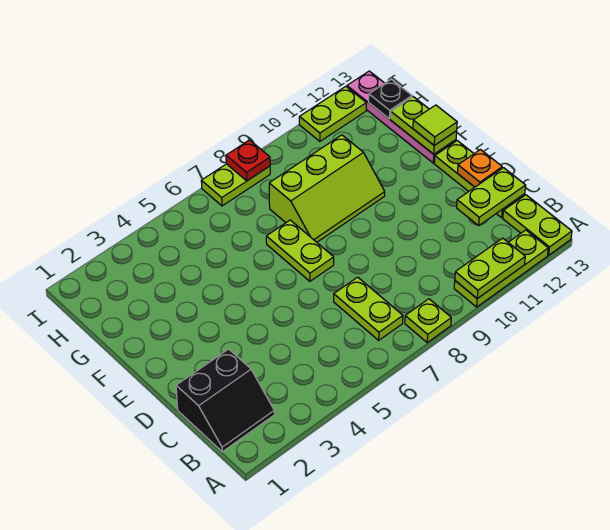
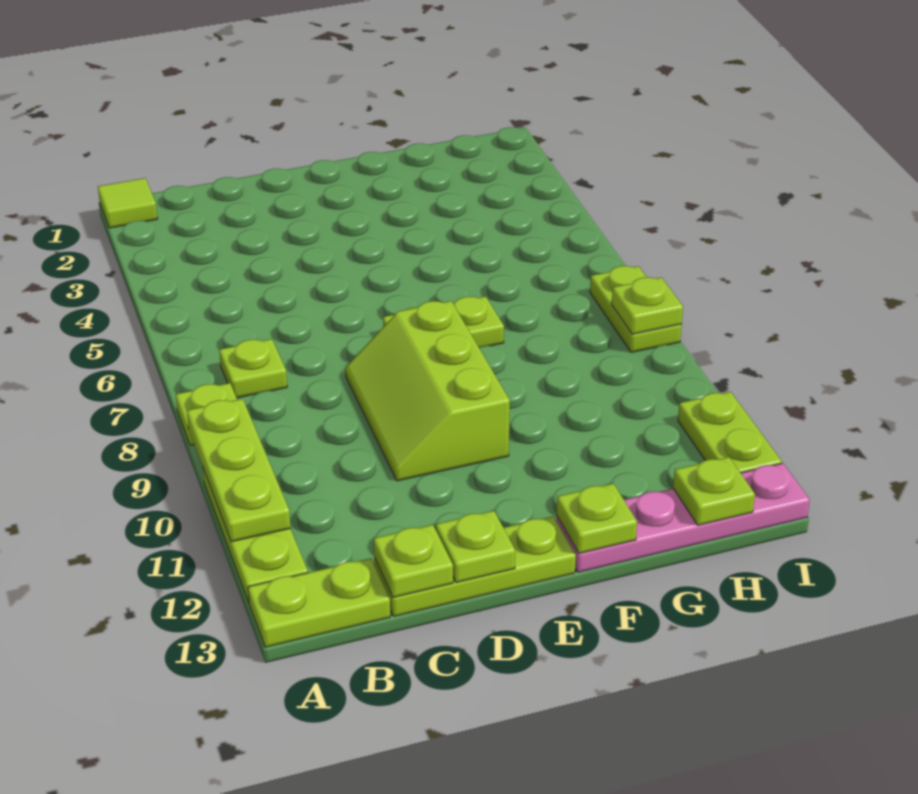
lime 1x2 plate [455,238,525,299] -> lime 1x3 plate [187,399,291,542]
black 2x2 slope [176,349,274,452] -> none
lime 1x2 plate [334,277,403,340] -> lime 1x1 plate [219,339,287,398]
lime 1x2 plate [457,168,526,226] -> lime 1x1 plate [374,525,453,598]
orange 1x1 plate [458,150,502,187] -> lime 1x1 plate [436,511,515,583]
lime 2x3 slope [269,135,385,242] -> lime 2x3 slope moved to [346,301,510,481]
lime 1x2 plate [390,97,457,154] -> lime 1x1 plate [557,483,637,553]
lime 1x1 tile [413,105,457,145] -> lime 1x1 tile moved to [98,178,157,228]
black 1x1 plate [369,79,412,119] -> lime 1x1 plate [673,457,755,525]
red 1x1 plate [226,140,270,181] -> lime 1x1 plate [612,277,683,334]

